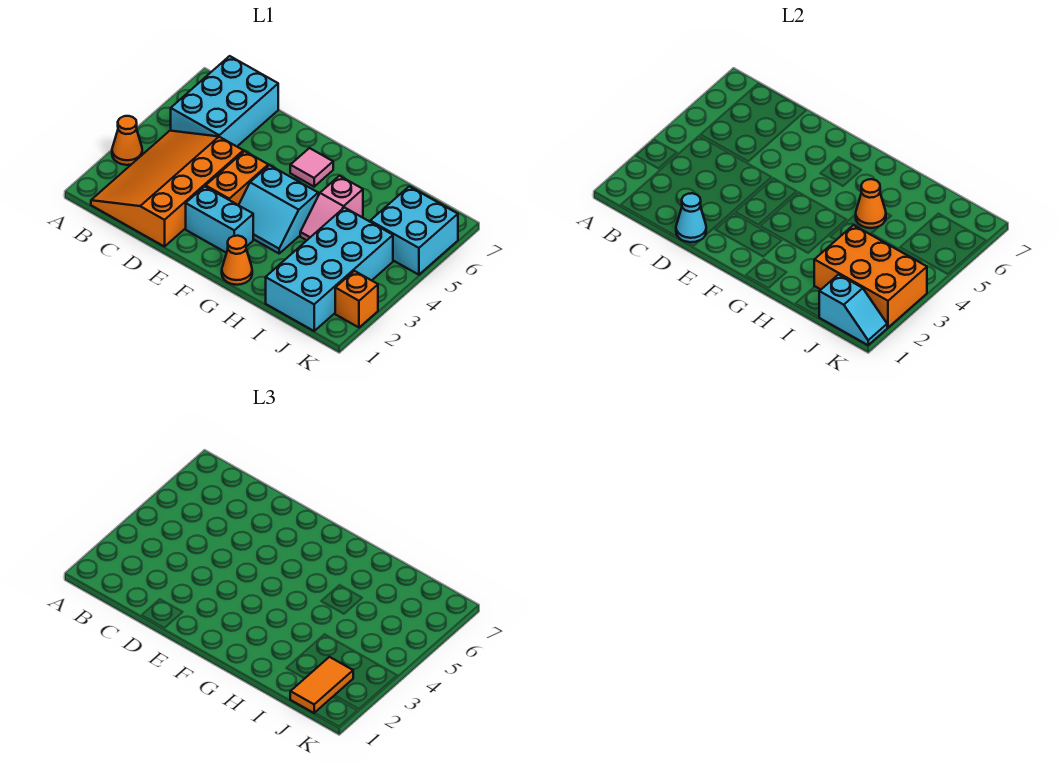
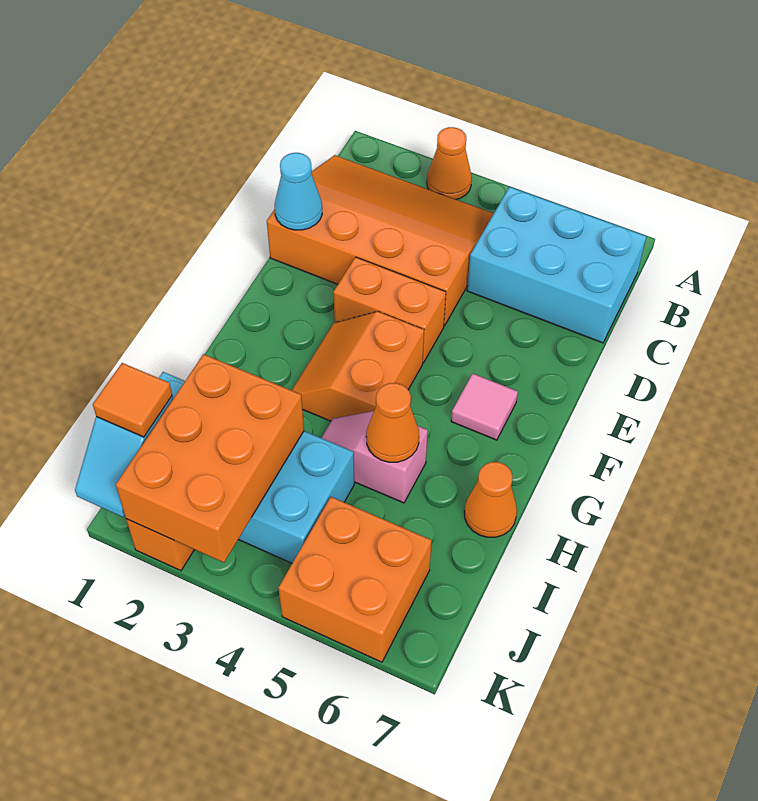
cyan 1x2 brick [186,186,253,253] -> none
cyan 2x2 slope [239,165,318,253] -> orange 2x2 slope [292,312,424,421]
orange 1x1 cone [222,236,252,285] -> orange 1x1 cone moved to [464,462,517,537]
orange 1x2 tile [290,657,353,713] -> orange 1x1 tile [93,363,172,437]
cyan 2x2 brick [370,186,458,275] -> orange 2x2 brick [279,497,432,662]

